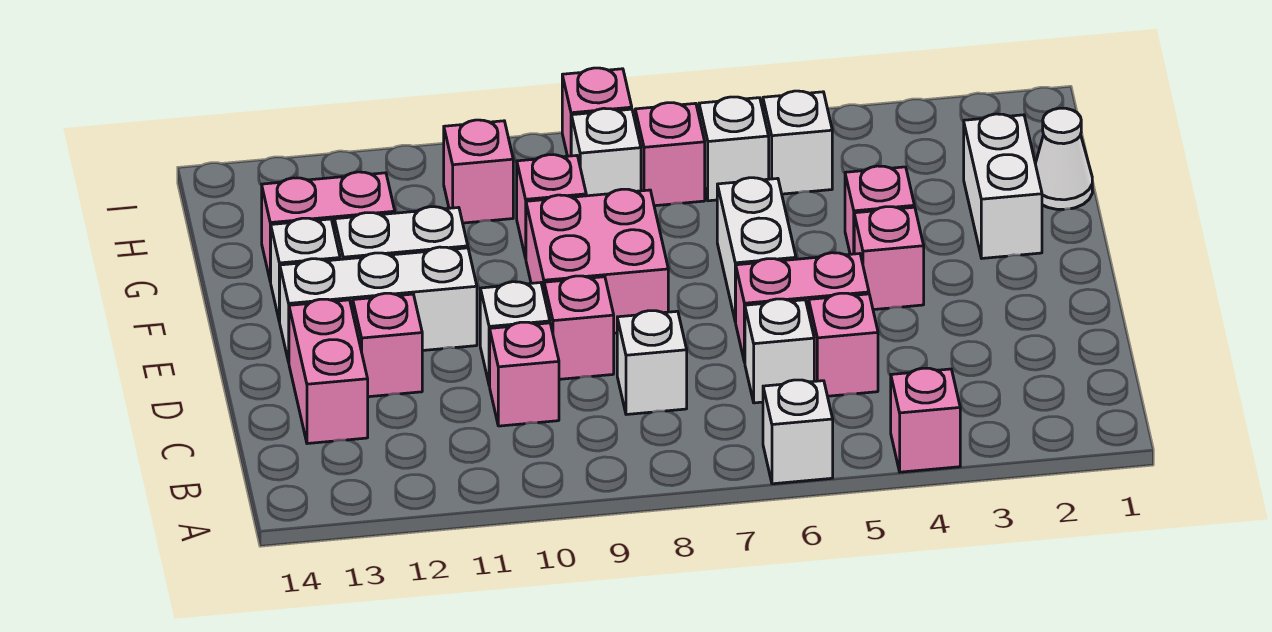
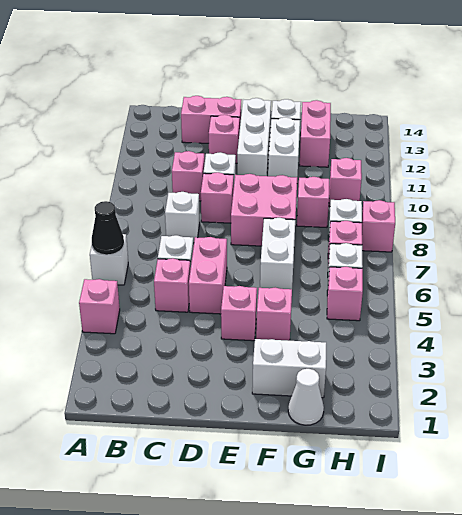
none -> black 1x1 cone [92,201,124,255]
white 1x2 brick [717,178,796,322] -> white 1x2 brick turned to [260,218,295,289]
white 1x1 brick [763,91,832,194] -> pink 1x1 brick [327,266,363,321]

